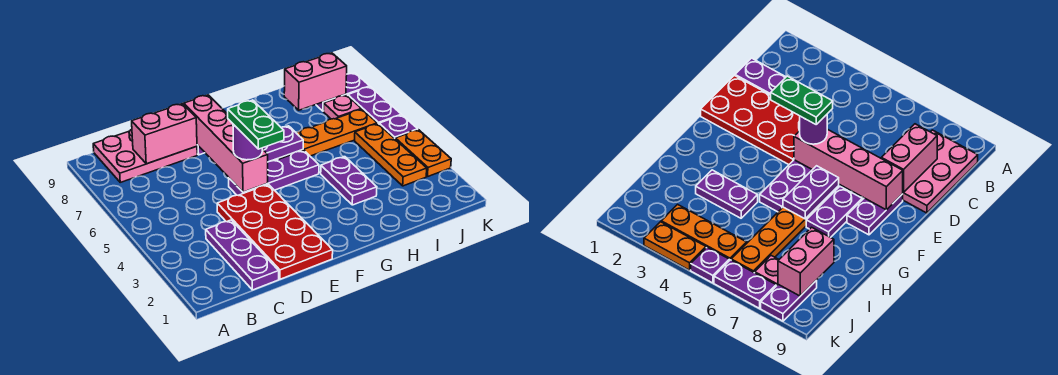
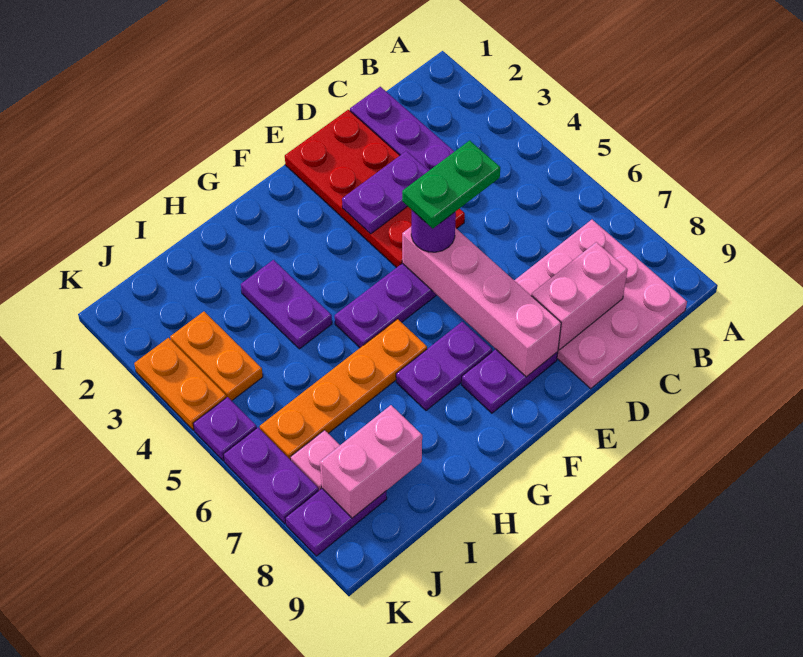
pink 2x3 plate [93,129,197,182] -> pink 3x3 plate [514,220,687,389]
green 1x2 plate [228,100,284,149] -> green 1x2 plate turned to [402,140,500,228]
purple 1x2 plate [262,126,303,162] -> purple 1x2 plate moved to [342,151,429,234]
orange 1x3 plate [355,124,427,186] -> orange 1x2 plate [170,312,263,401]

